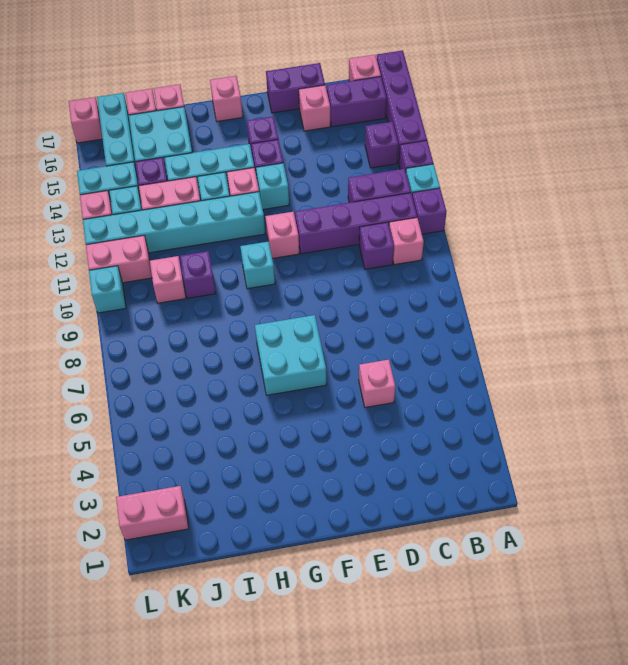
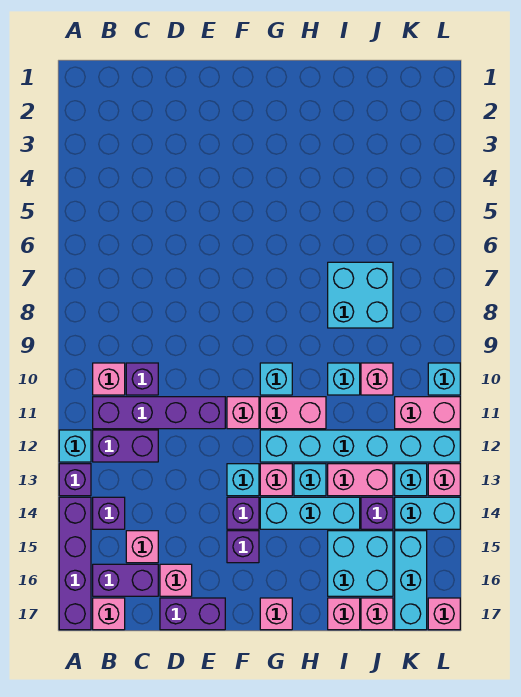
purple 1x1 brick [412,188,447,234] -> none
pink 1x1 brick [359,360,395,407] -> pink 1x1 brick moved to [126,531,158,563]
cyan 2x2 brick [255,315,326,395] -> cyan 2x2 brick moved to [328,262,393,328]
purple 1x1 brick [180,251,216,298] -> cyan 1x1 brick [328,363,360,395]
pink 1x2 brick [116,486,189,540] -> pink 1x2 brick moved to [260,397,326,429]

